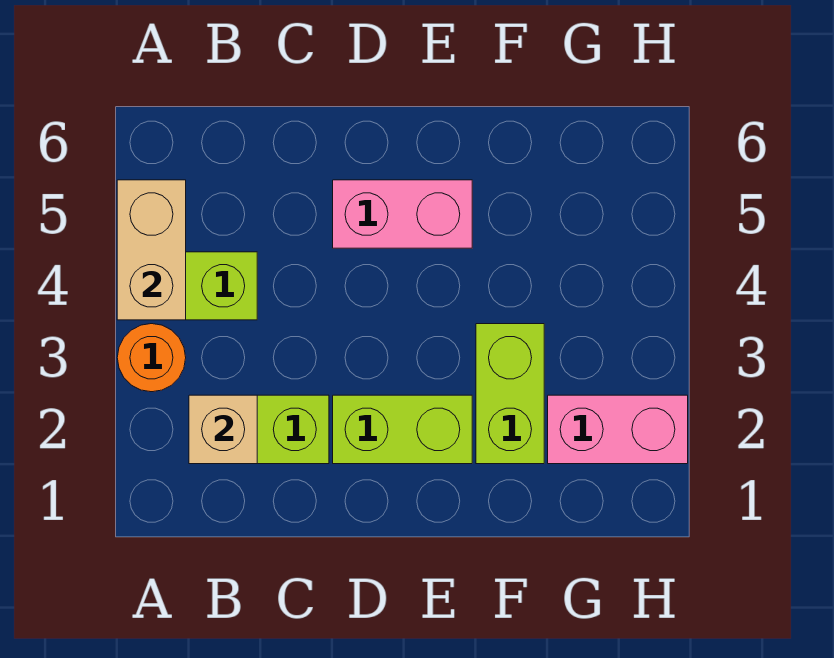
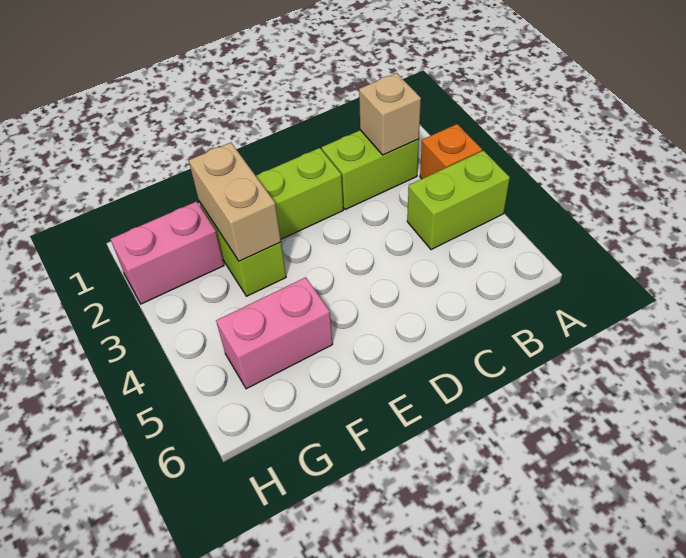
orange 1x1 round brick [117,324,186,392] -> orange 1x1 brick [420,124,482,179]
tan 1x2 brick [117,180,186,320] -> tan 1x2 brick moved to [189,143,281,261]
pink 1x2 brick [333,180,472,248] -> pink 1x2 brick moved to [216,277,333,389]

